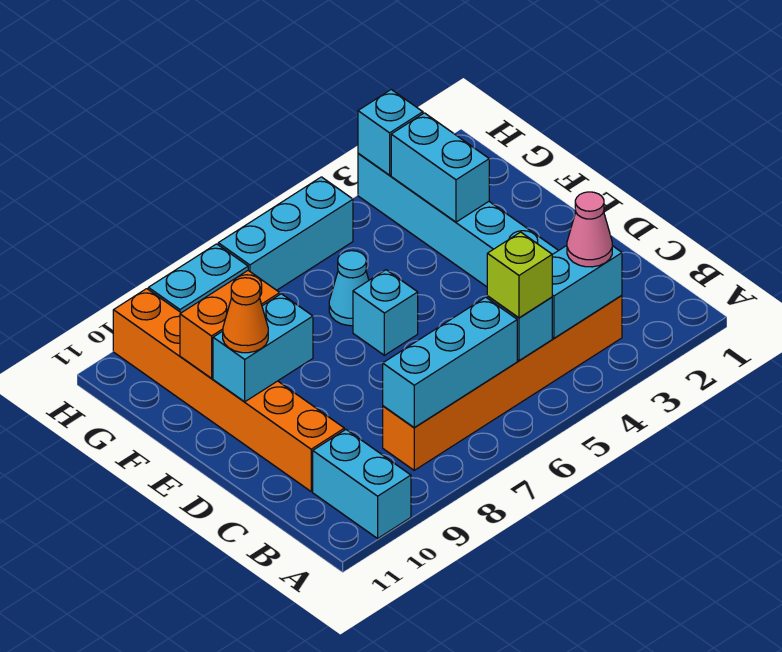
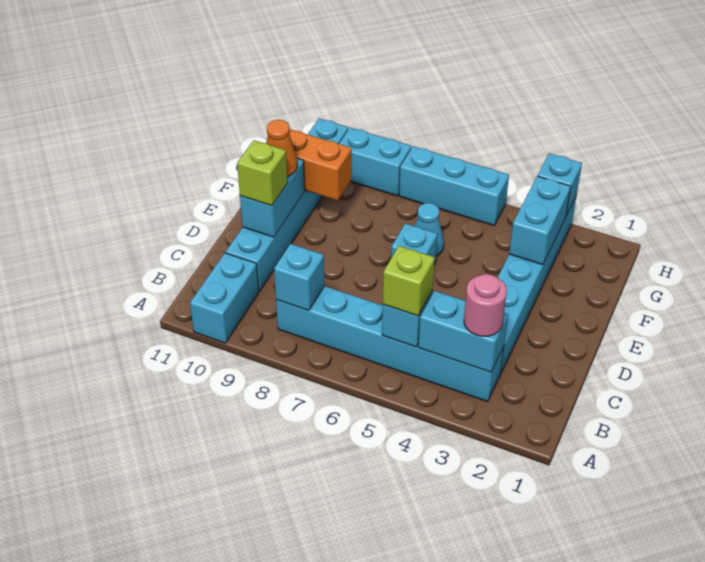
orange 1x6 brick [383,295,622,470] -> cyan 1x6 brick [276,286,504,402]
pink 1x1 cone [567,192,612,267] -> pink 1x1 round brick [464,274,507,336]
cyan 1x3 brick [383,297,517,427] -> cyan 1x1 brick [274,244,325,310]
orange 1x6 brick [113,289,344,491] -> cyan 1x6 brick [226,118,348,291]
none -> lime 1x1 brick [237,141,288,206]
cyan 1x2 brick [213,294,313,402] -> cyan 1x2 brick turned to [240,158,305,237]

